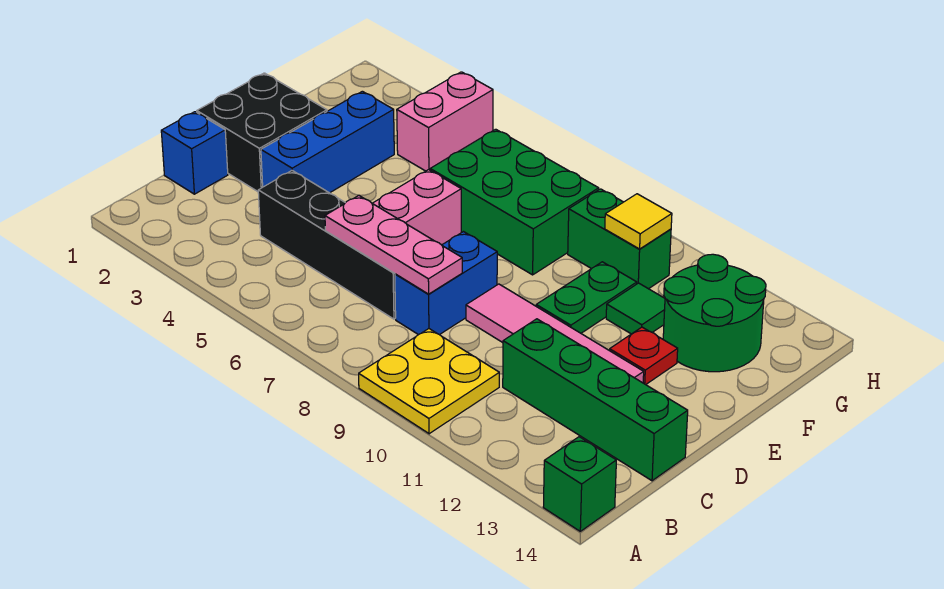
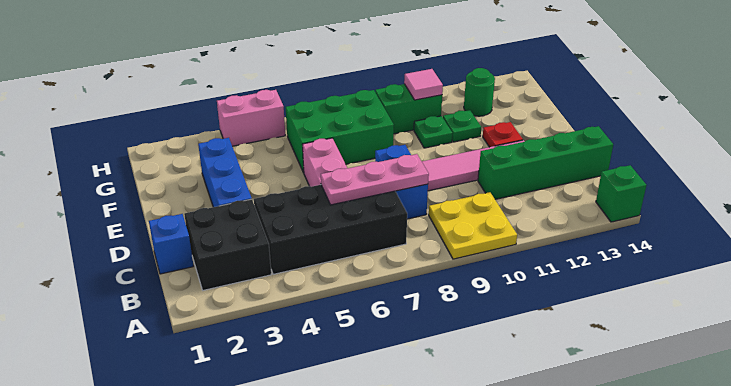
black 1x4 brick [258,171,396,319] -> black 2x4 brick [254,185,407,274]
black 2x2 brick [197,73,327,192] -> black 2x2 brick moved to [184,199,271,290]
green 1x2 plate [536,262,637,333] -> green 1x1 plate [414,116,452,148]
green 1x1 tile [606,283,665,334] -> green 1x1 plate [443,110,481,142]
green 2x2 round brick [663,254,766,372] -> green 1x1 round brick [464,68,495,116]
pink 1x2 brick [397,72,493,171] -> pink 1x2 brick turned to [217,90,285,146]
yellow 1x1 tile [605,194,672,249] -> pink 1x1 tile [404,69,443,100]

